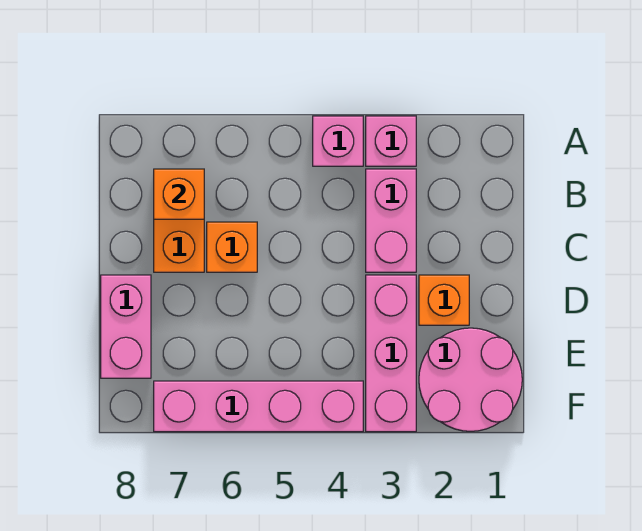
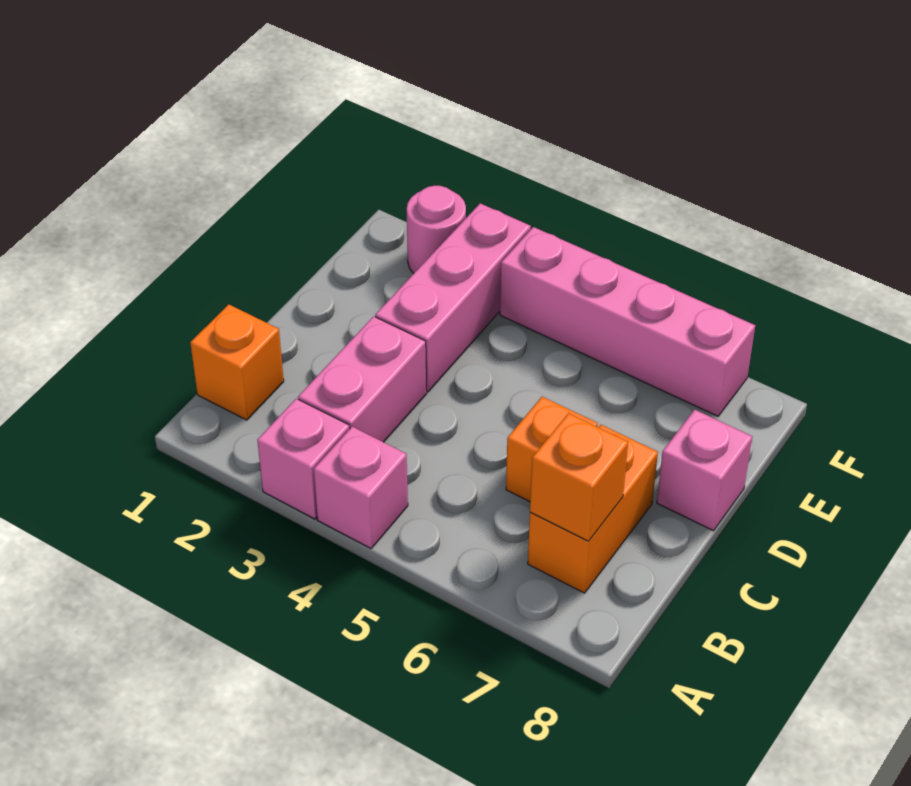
orange 1x1 brick [419,275,469,325] -> orange 1x1 brick moved to [190,304,284,420]
pink 1x2 brick [101,275,151,378] -> pink 1x1 brick [657,410,752,531]
pink 2x2 round brick [419,328,522,431] -> pink 1x1 round brick [407,186,466,274]

